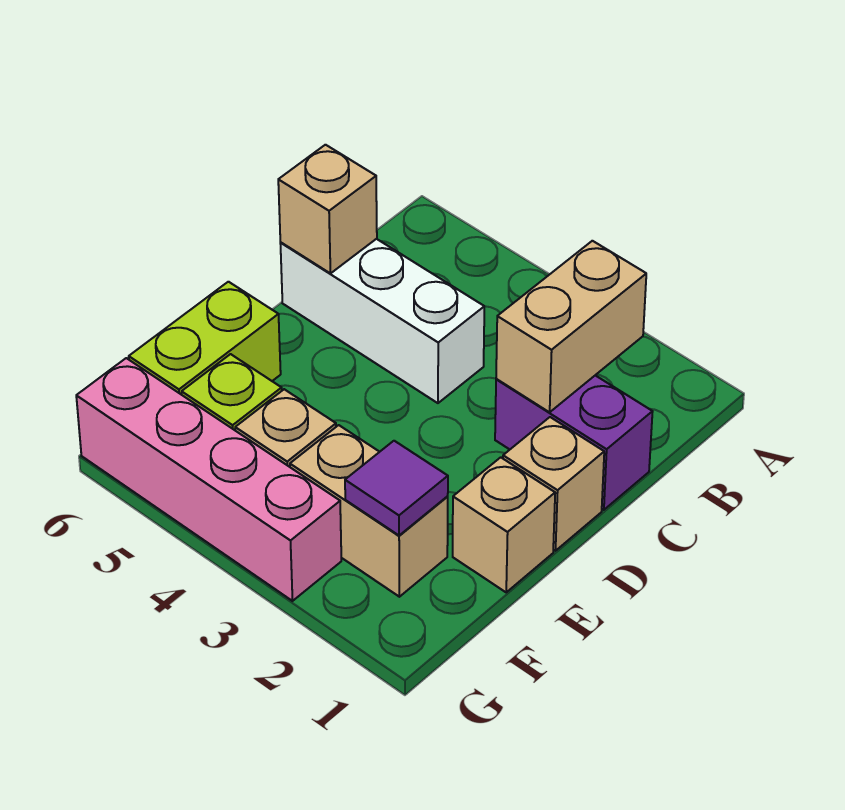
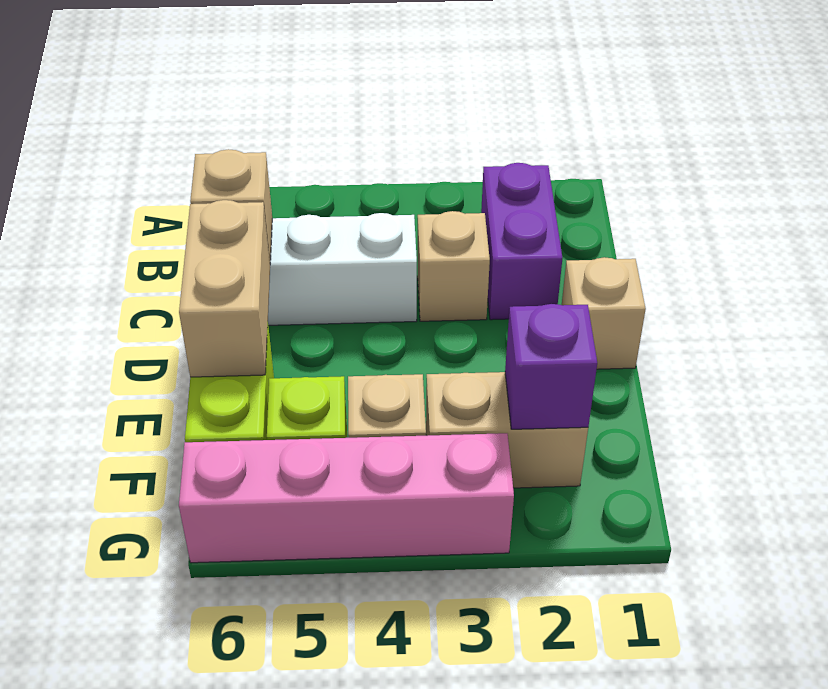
tan 1x2 brick [496,241,646,412] -> tan 1x2 brick moved to [179,200,270,377]
purple 1x2 brick [495,375,653,510] -> purple 1x2 brick turned to [481,163,562,320]
tan 1x1 brick [453,457,555,592] -> tan 1x1 brick moved to [418,211,490,321]
purple 1x1 tile [345,441,448,535] -> purple 1x1 brick [505,304,597,429]

